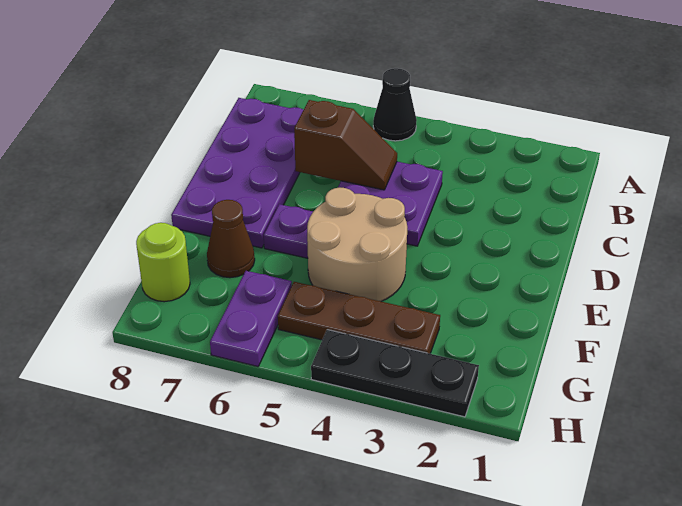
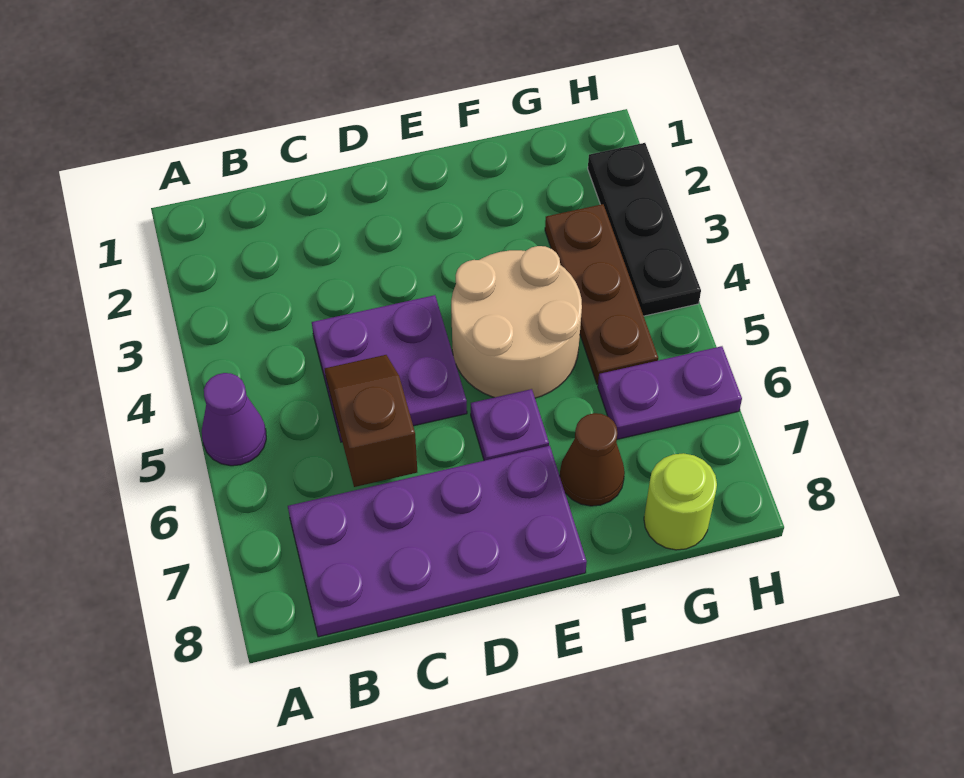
black 1x1 cone [373,68,417,141] -> purple 1x1 cone [202,373,266,466]

